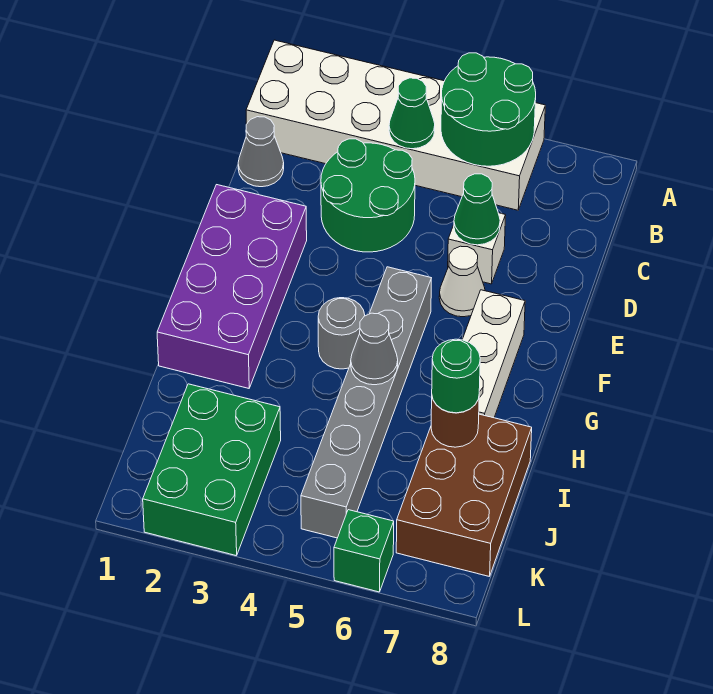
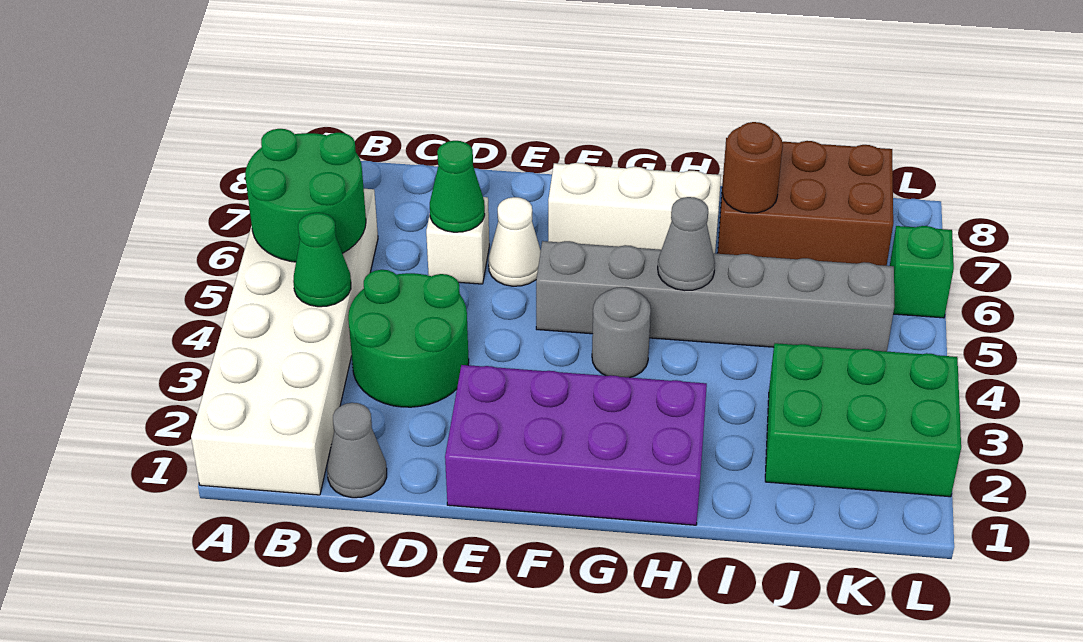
green 1x1 round brick [432,339,480,413] -> none

